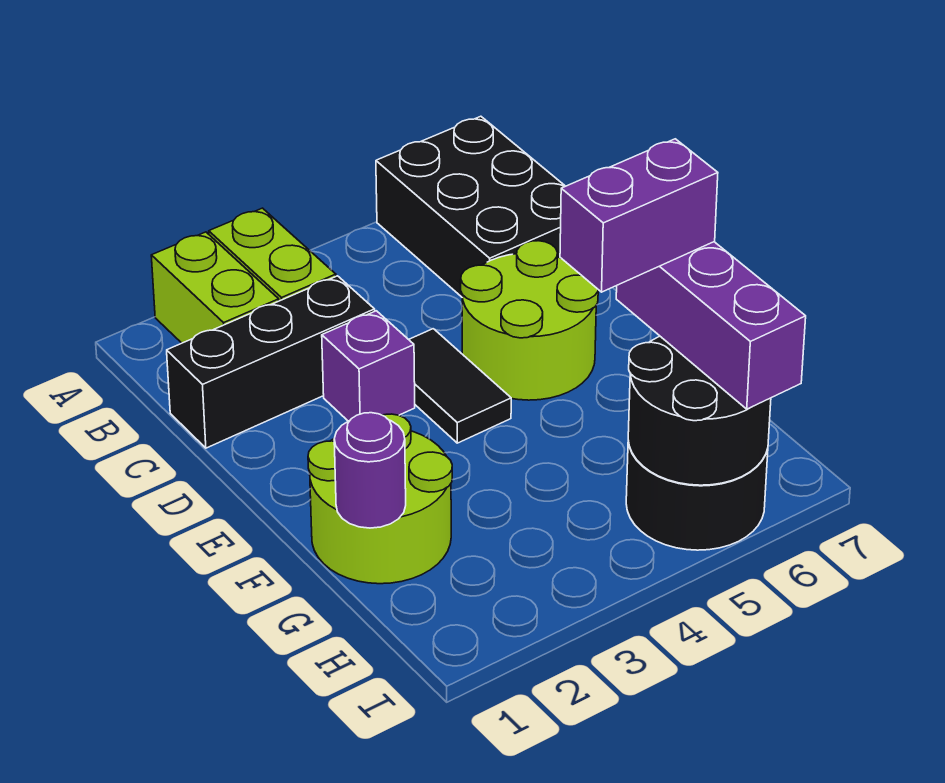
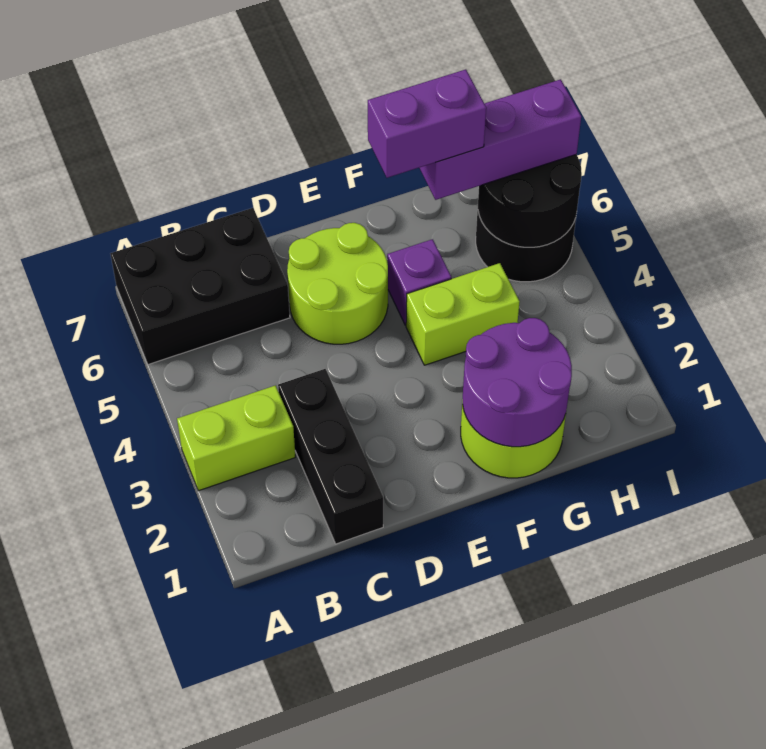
lime 1x2 brick [151,232,279,343] -> lime 1x2 brick moved to [406,263,520,365]
purple 1x1 brick [322,311,415,421] -> purple 1x1 brick moved to [387,239,451,325]
black 1x2 tile [409,329,511,443] -> none
purple 1x1 round brick [334,413,406,528] -> purple 2x2 round brick [463,318,572,447]
purple 1x2 brick [560,139,718,292] -> purple 1x2 brick turned to [368,69,486,178]

